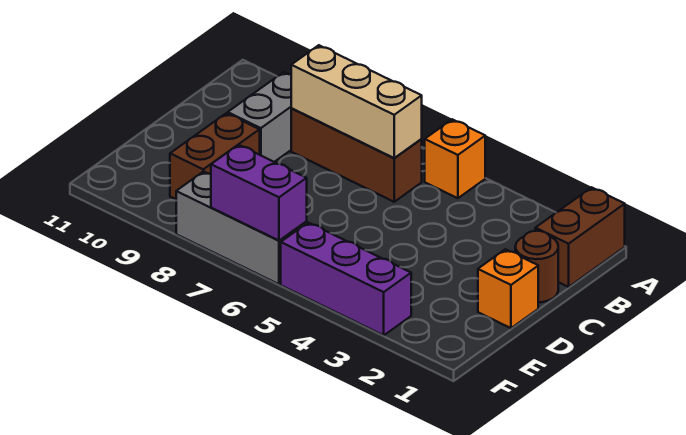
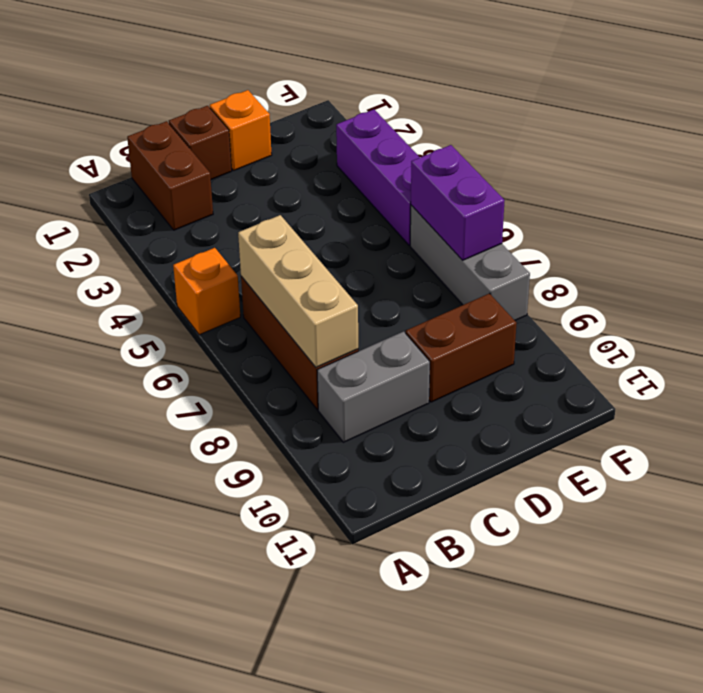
brown 1x2 brick [535,187,625,287] -> brown 1x2 brick turned to [127,121,213,230]
brown 1x1 round brick [515,231,558,302] -> brown 1x1 brick [169,106,232,180]

